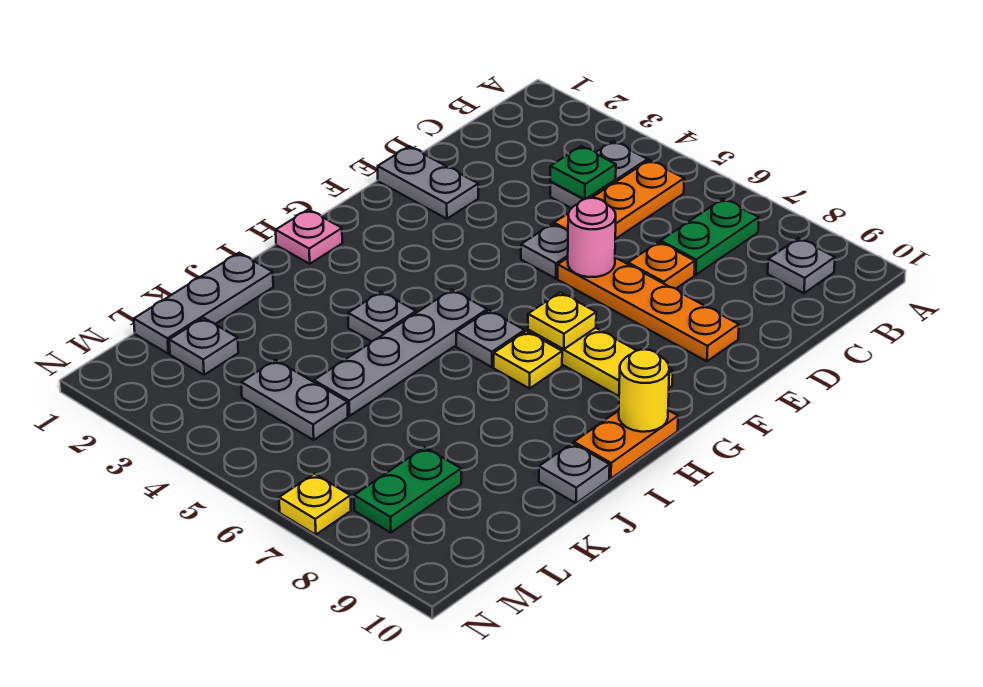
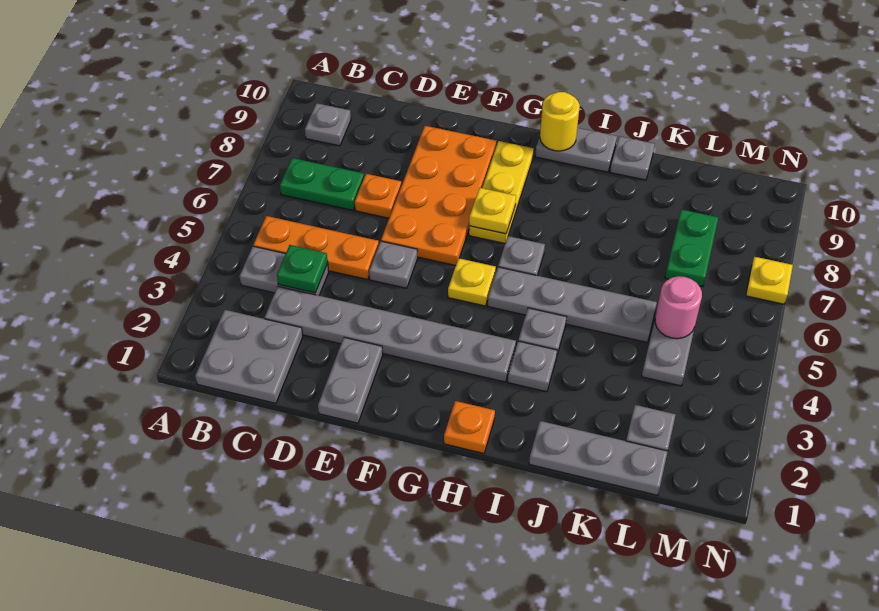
none -> grey 2x2 plate [195,310,303,403]
none -> grey 1x6 plate [265,286,516,382]
orange 1x4 plate [558,258,739,361] -> orange 2x4 plate [381,126,496,266]
pink 1x1 round brick [568,198,616,277] -> pink 1x1 round brick moved to [655,276,702,339]
pink 1x1 plate [276,209,342,264] -> orange 1x1 plate [444,401,495,454]
yellow 1x1 plate [494,331,562,388] -> yellow 1x1 plate moved to [448,258,496,306]
orange 1x2 plate [574,410,678,479] -> grey 1x2 plate [535,128,617,172]
none -> grey 1x1 plate [508,341,557,392]
green 1x2 plate [354,447,461,533] -> green 1x2 plate turned to [665,209,718,287]

